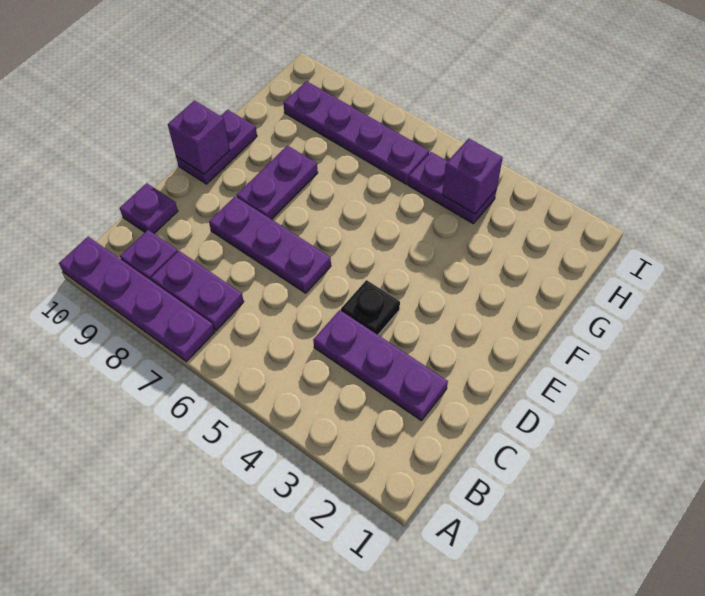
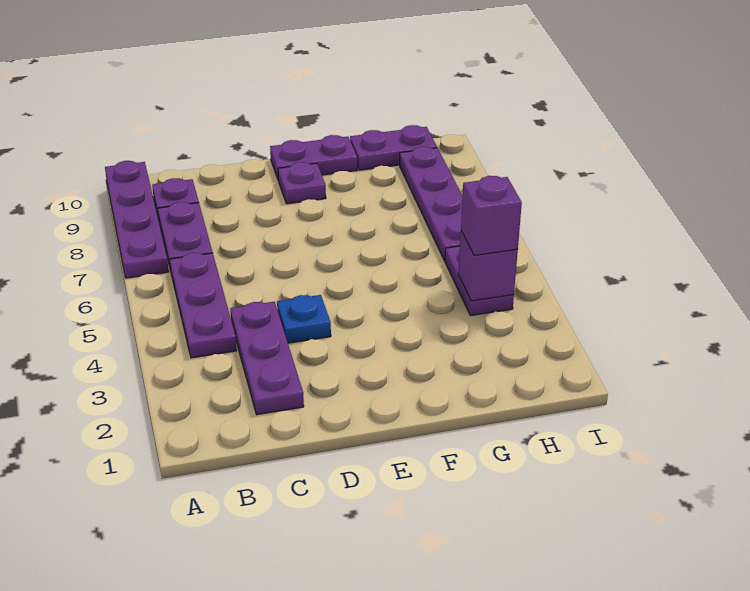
purple 1x1 plate [120,183,178,233] -> purple 1x1 plate moved to [278,162,326,204]
black 1x1 plate [341,280,400,335] -> blue 1x1 plate [277,295,331,343]
purple 1x3 plate [209,196,331,293] -> purple 1x3 plate moved to [170,253,237,358]
purple 1x2 plate [236,146,318,219] -> purple 1x2 plate moved to [350,125,437,170]
purple 1x1 brick [168,101,230,174] -> purple 1x1 brick moved to [461,176,522,255]

